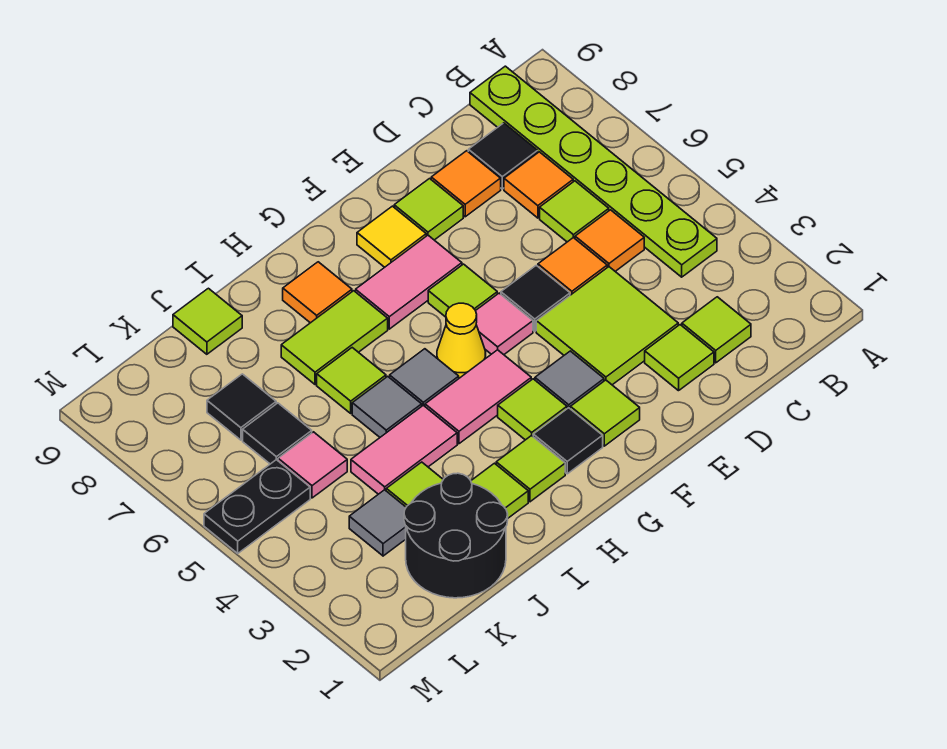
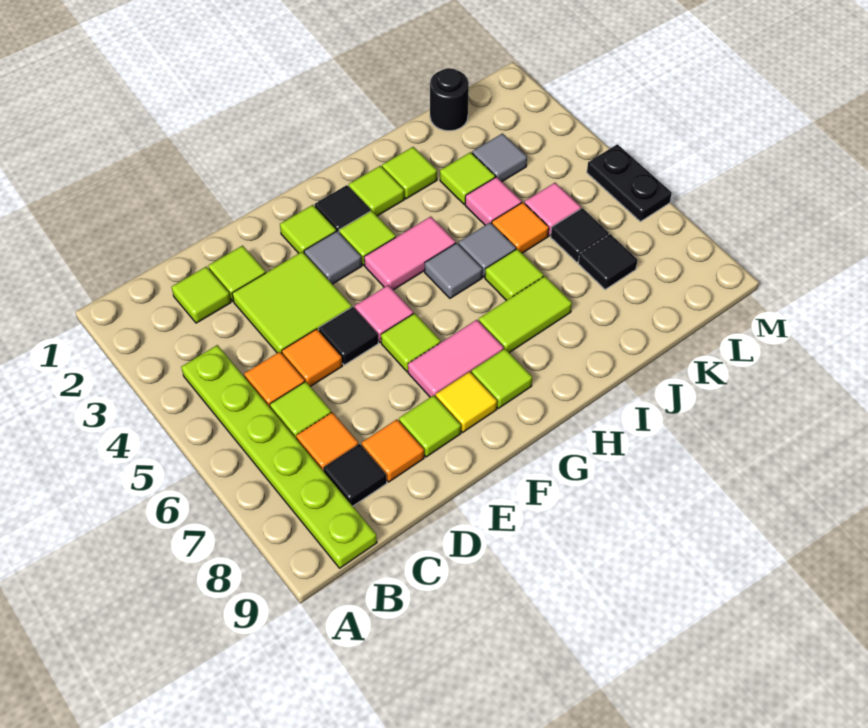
yellow 1x1 cone [437,303,486,378] -> none
orange 1x1 tile [283,262,352,323] -> orange 1x1 tile moved to [492,202,549,253]
pink 1x2 tile [351,405,457,494] -> pink 1x1 tile [465,177,522,225]
black 2x2 round brick [404,473,508,598] -> black 1x1 round brick [430,68,469,131]
lime 1x1 tile [173,288,242,354] -> lime 1x1 tile moved to [471,349,532,408]
black 1x2 plate [204,460,310,553] -> black 1x2 plate turned to [587,144,672,222]

